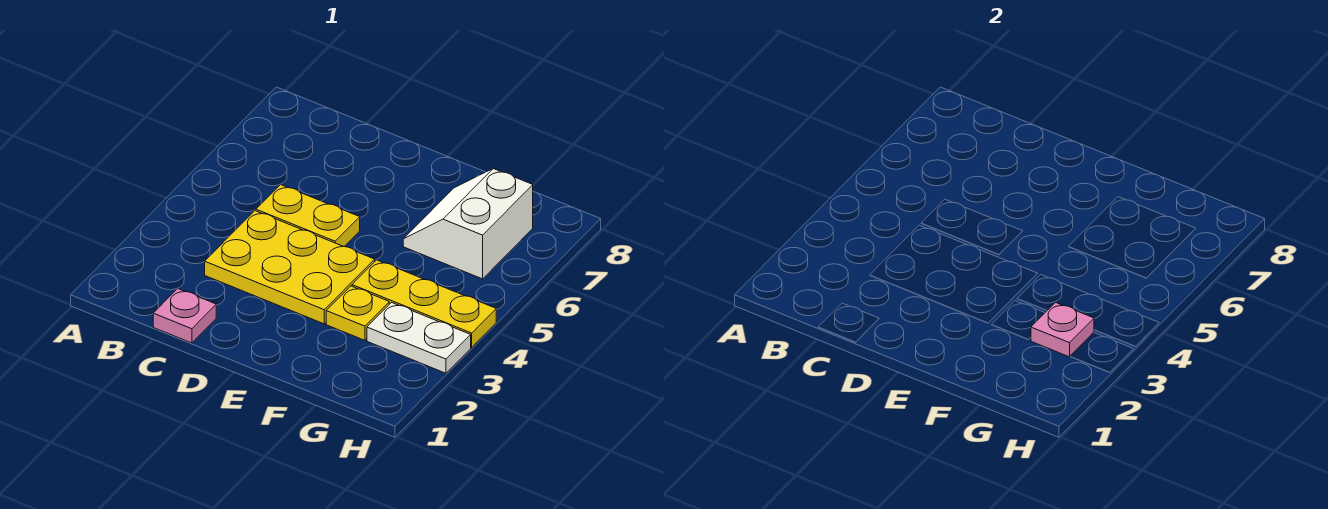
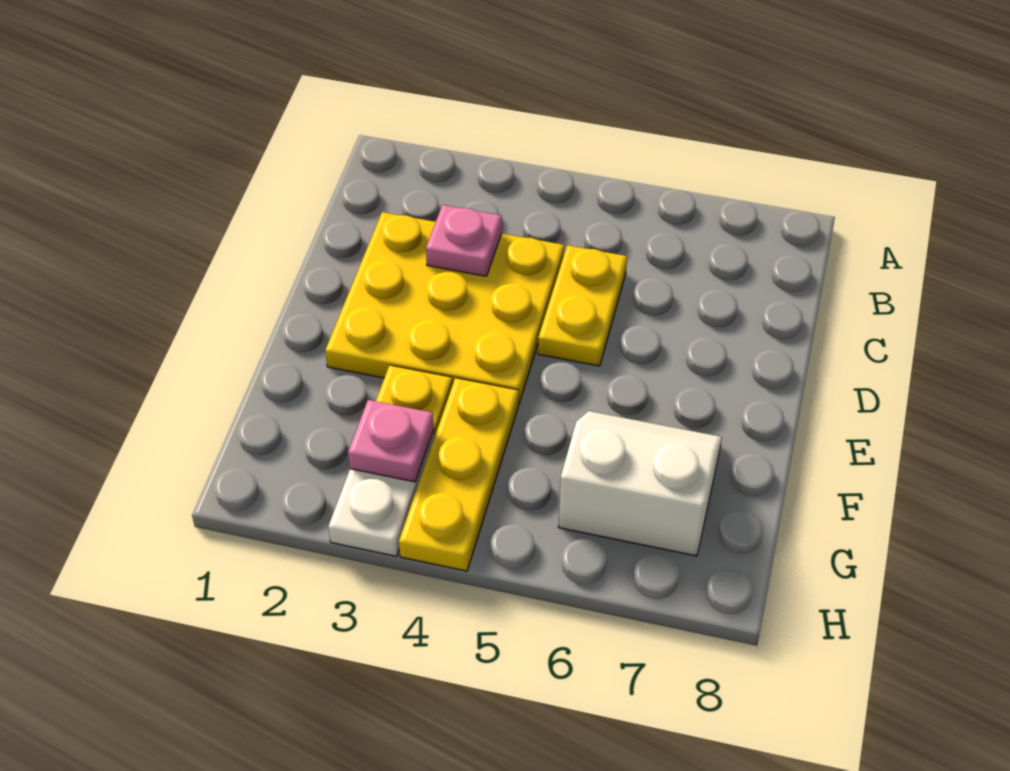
pink 1x1 plate [153,289,216,343] -> pink 1x1 plate moved to [426,205,502,276]
yellow 2x3 plate [205,211,375,324] -> yellow 3x3 plate [325,212,564,404]

